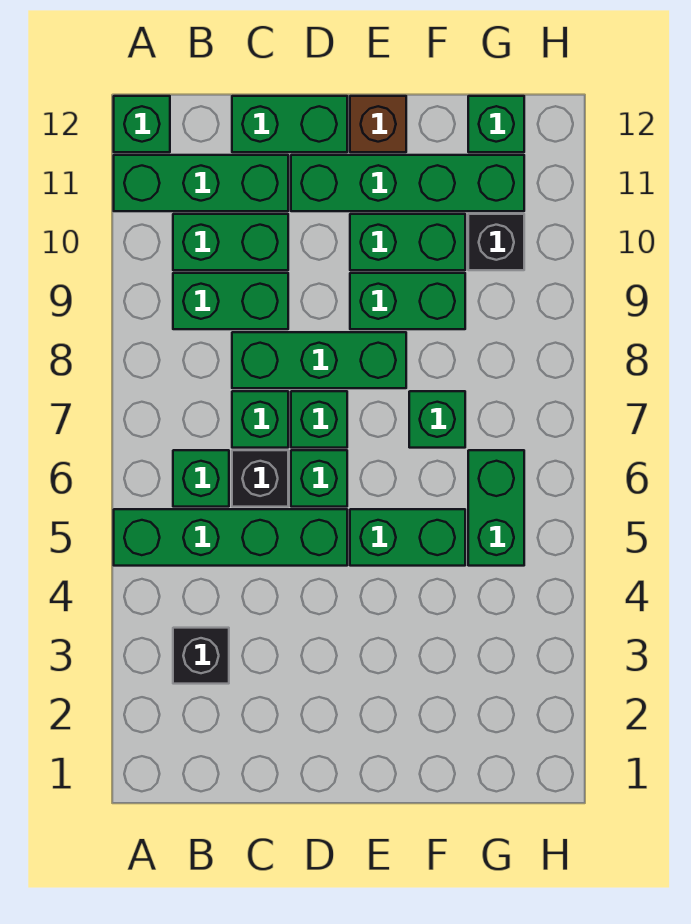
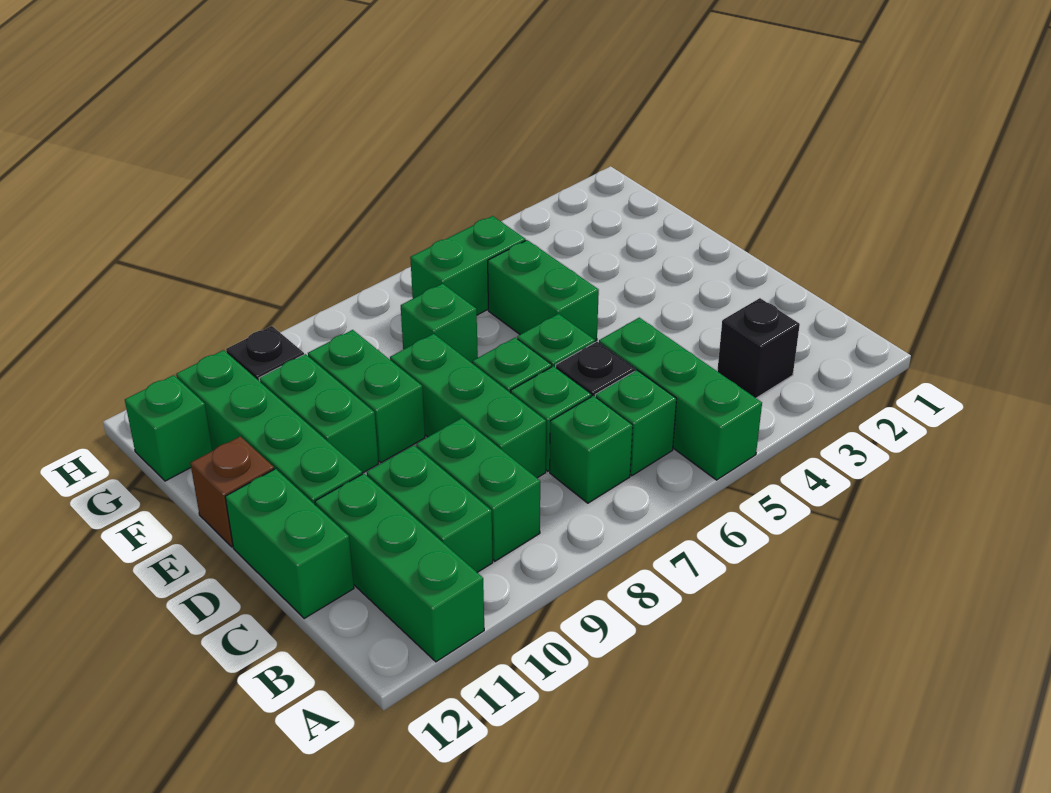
green 1x4 brick [114,509,347,566] -> green 1x3 brick [599,318,762,480]
green 1x1 brick [114,96,170,152] -> green 1x1 brick moved to [550,396,633,503]

